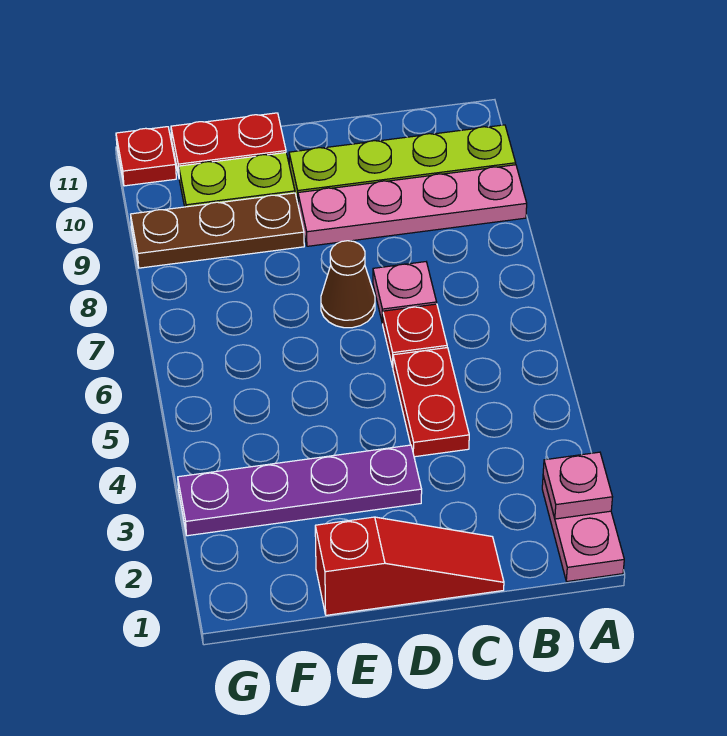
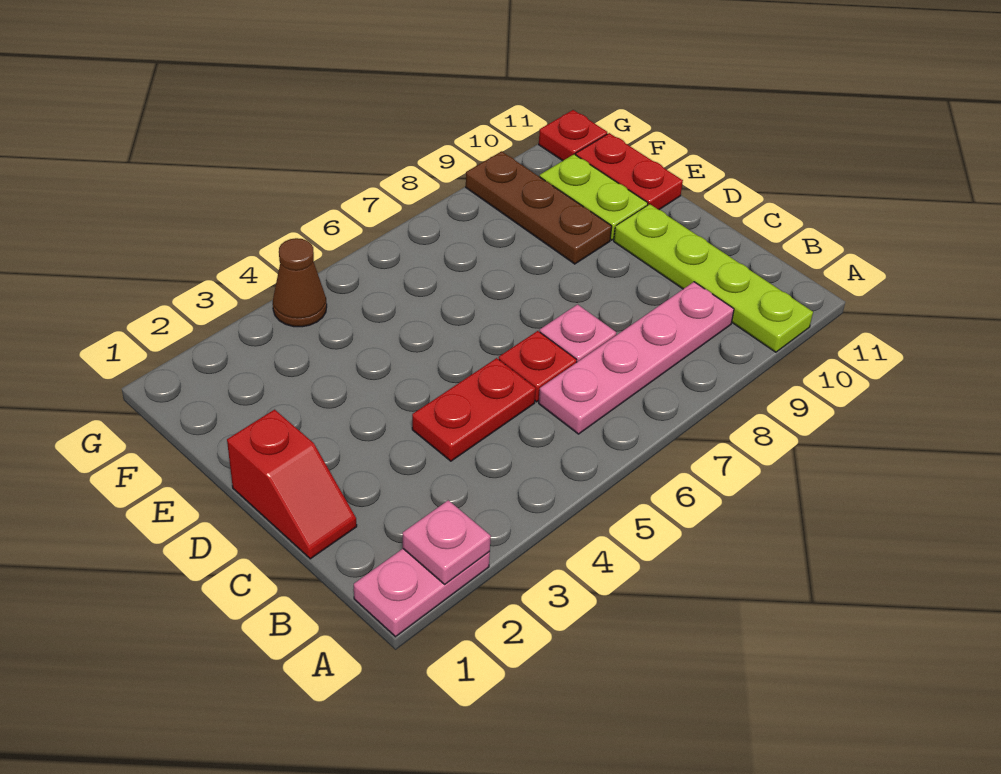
pink 1x4 plate [298,165,527,246] -> pink 1x4 plate turned to [539,282,734,434]
red 1x3 slope [315,517,504,615] -> red 1x2 slope [227,410,357,559]
purple 1x4 plate [178,445,422,536] -> none
brown 1x1 cone [321,241,375,328] -> brown 1x1 cone moved to [273,238,327,327]

